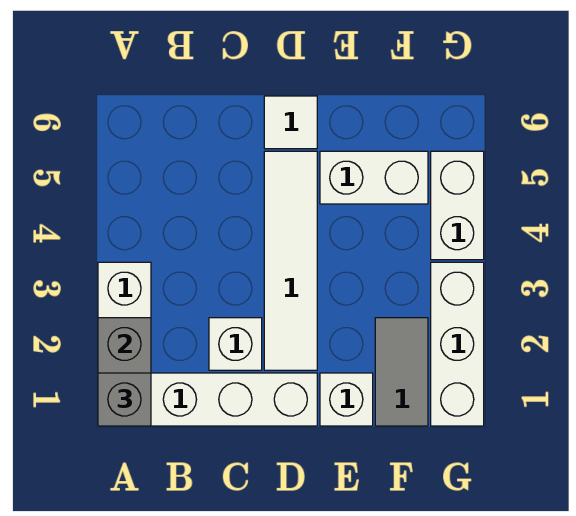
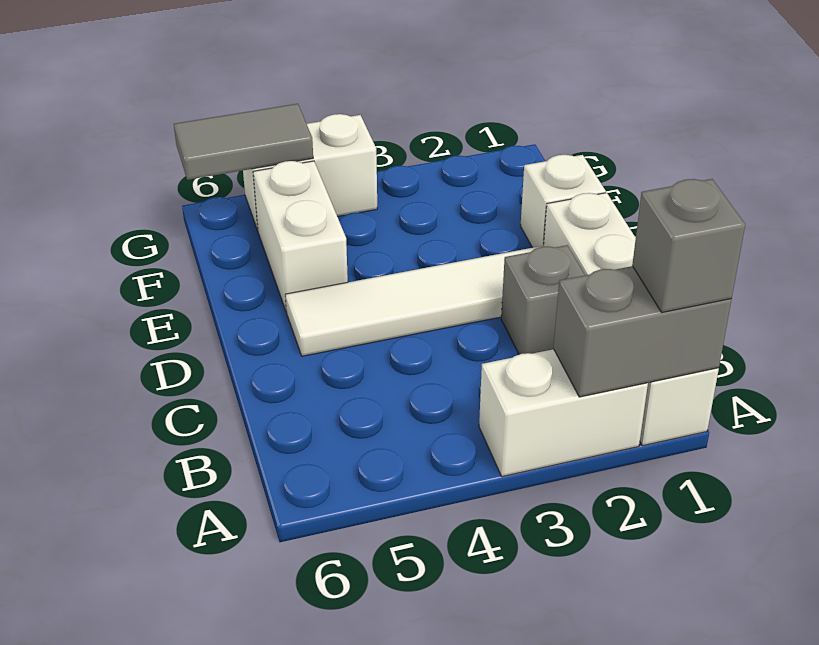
white 1x1 brick [209,318,262,370] -> grey 1x1 brick [501,245,585,354]
white 1x1 tile [264,96,317,149] -> none
grey 1x2 tile [375,318,428,426] -> grey 1x2 tile moved to [174,104,313,180]
white 1x3 brick [431,262,484,426] -> none

